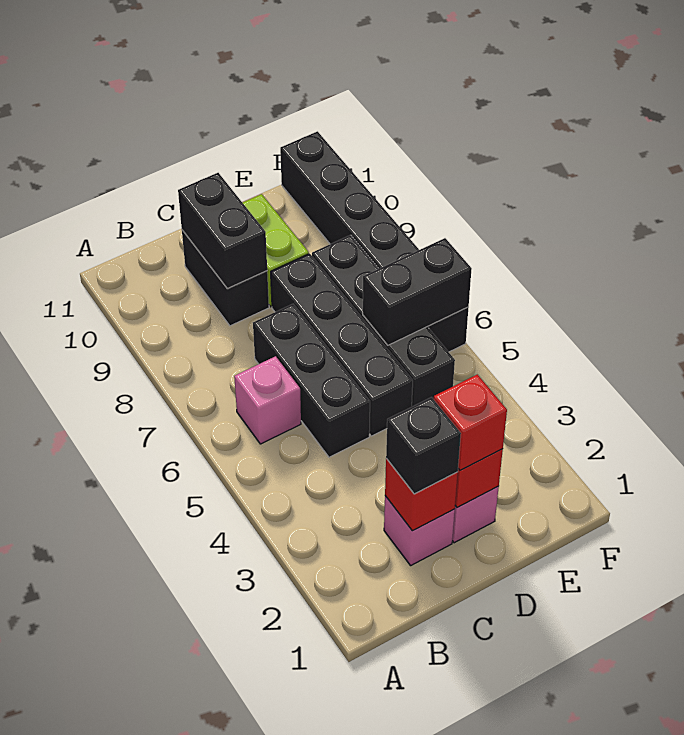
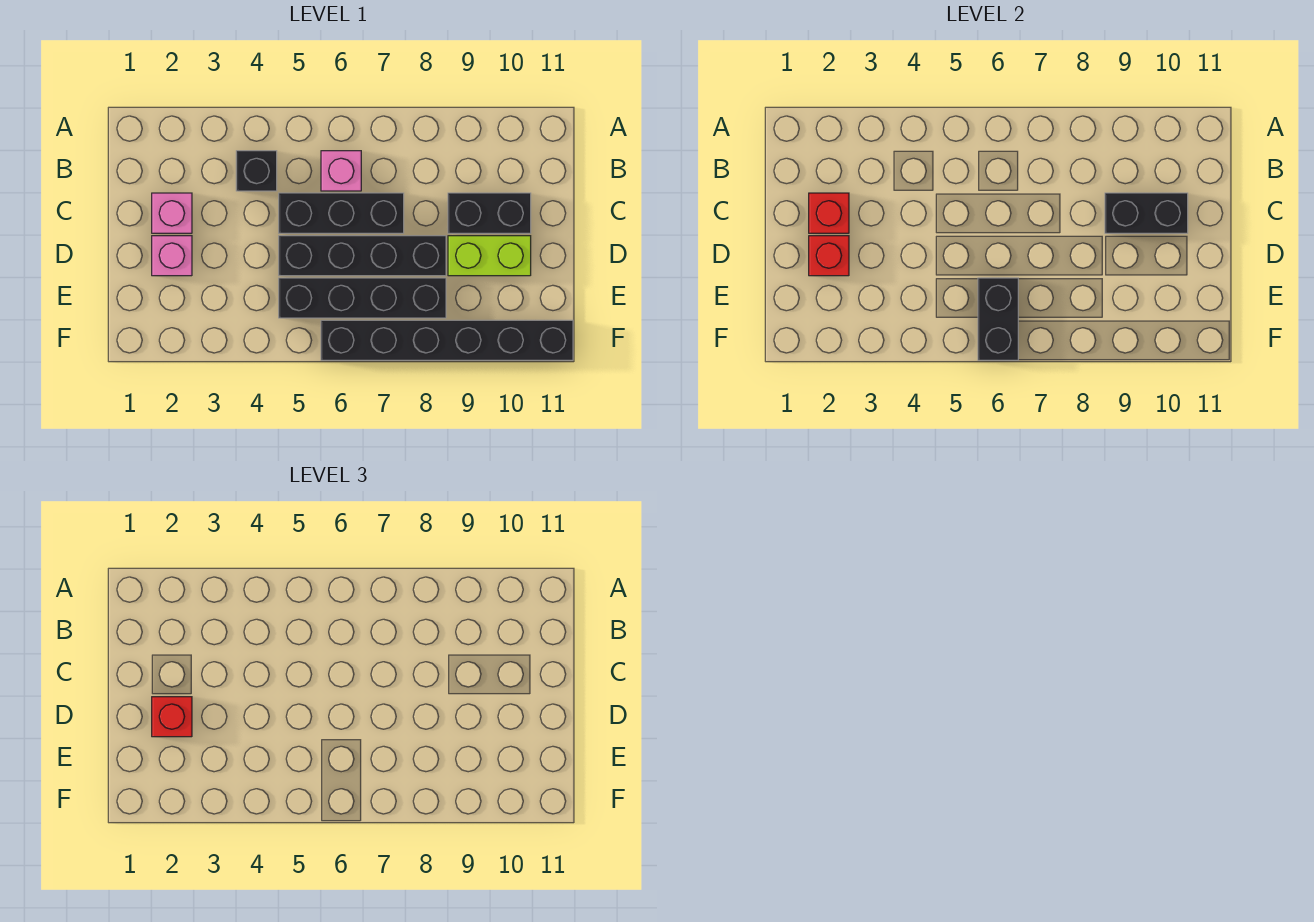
black 1x1 brick [386,397,461,494] -> black 1x1 brick moved to [236,151,277,191]

